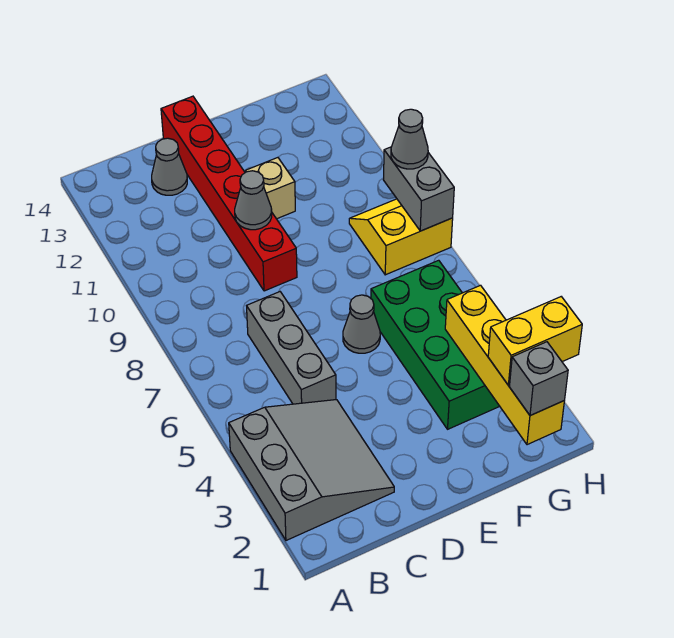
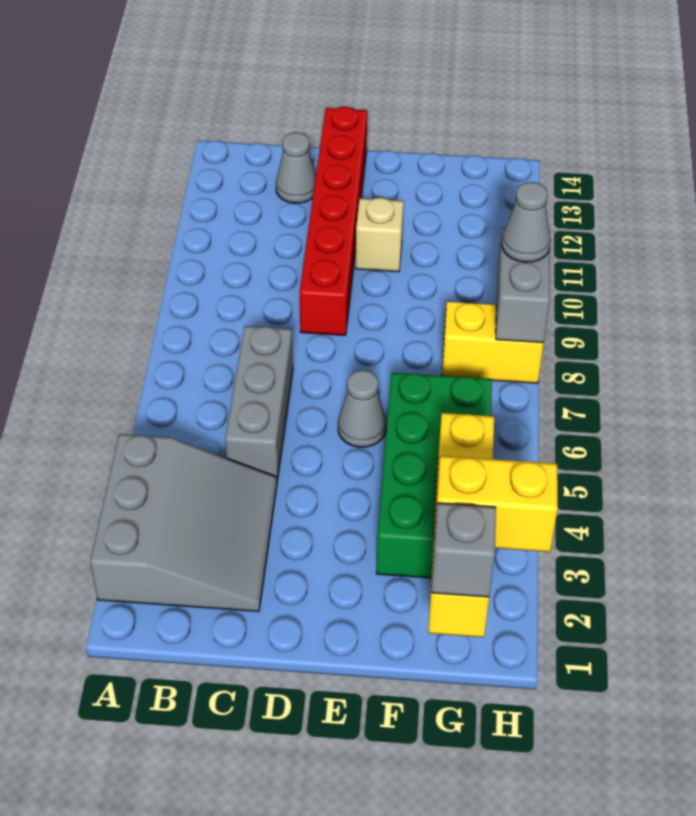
grey 1x1 cone [235,171,272,230] -> none

